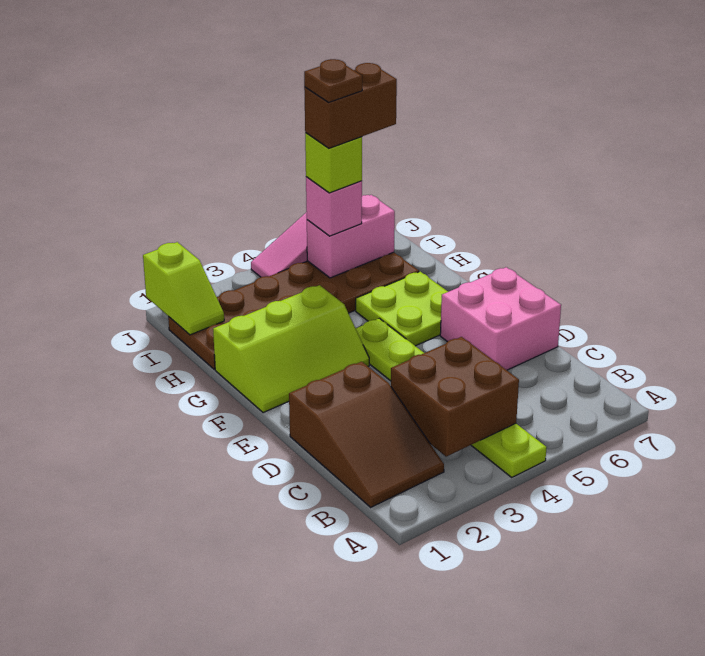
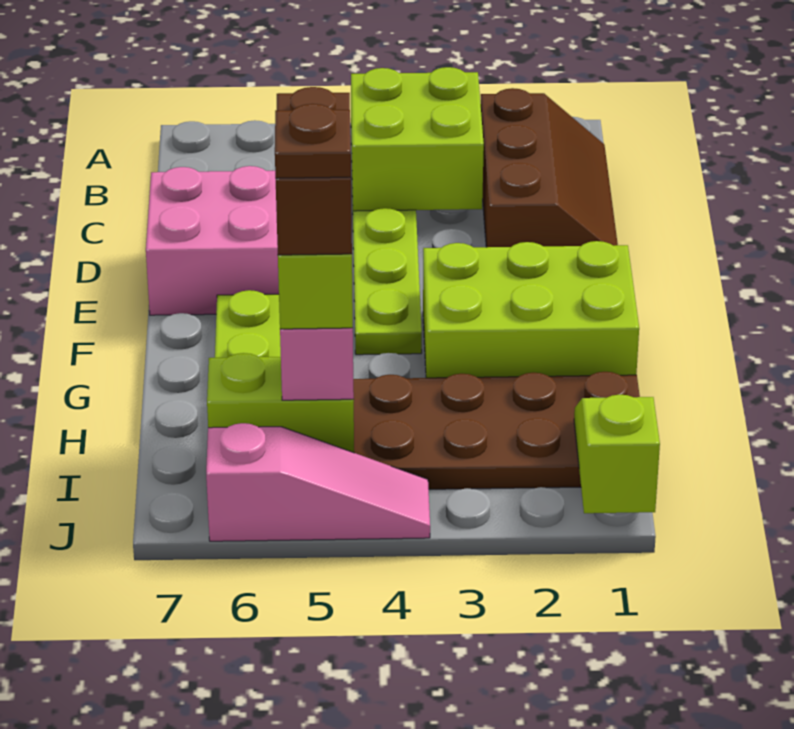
brown 2x3 slope [289,362,444,507] -> brown 2x3 slope turned to [481,88,618,247]
brown 2x2 brick [391,337,519,457] -> lime 2x2 brick [351,67,484,211]
lime 2x3 slope [213,285,369,413] -> lime 2x3 brick [423,241,639,378]
pink 1x2 brick [307,195,395,278] -> lime 1x2 brick [207,353,354,453]
brown 1x2 brick [304,63,397,148] -> brown 1x2 brick turned to [276,87,352,255]

